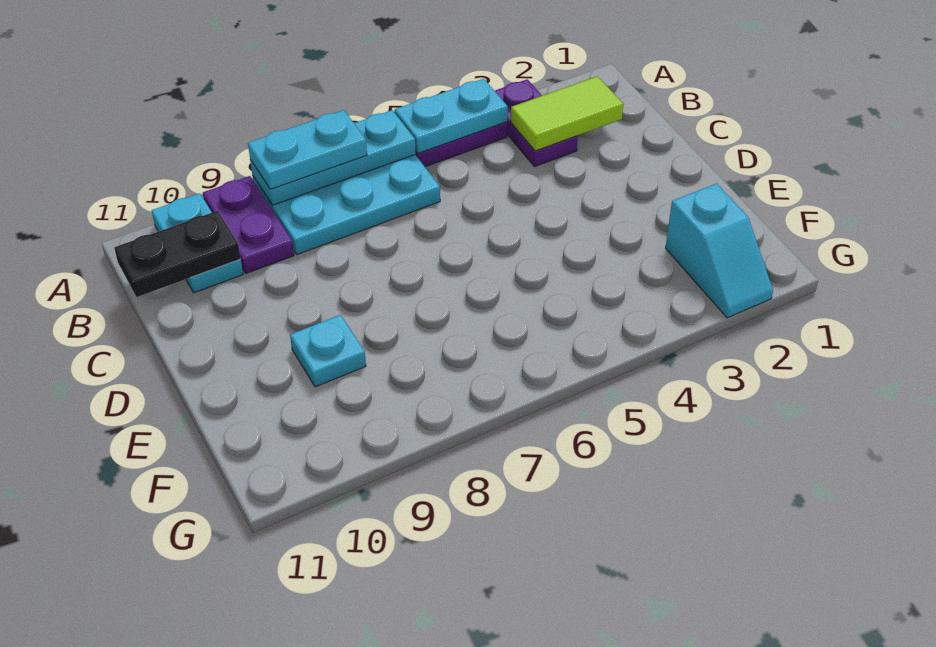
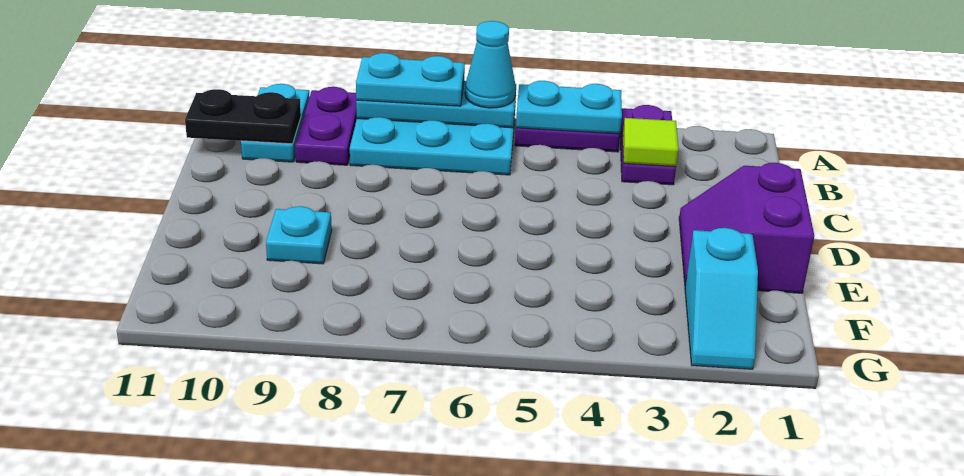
none -> cyan 1x1 cone [465,21,516,108]
lime 1x2 tile [511,76,623,151] -> lime 1x1 tile [623,118,679,167]
none -> purple 2x2 slope [679,163,814,293]

